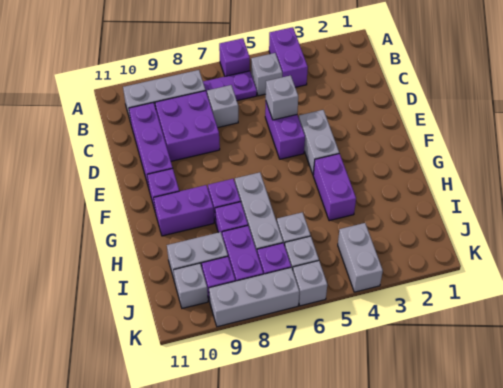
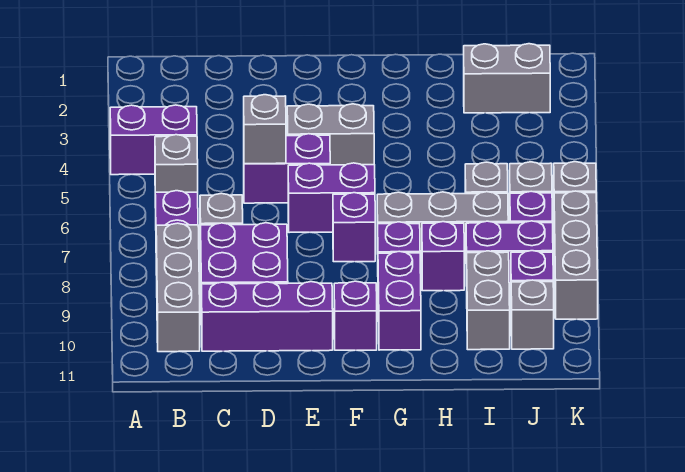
purple 1x1 brick [219,38,250,76] -> purple 1x1 brick moved to [333,193,375,262]
purple 1x2 brick [313,153,356,221] -> purple 1x2 brick moved to [288,163,375,233]
grey 1x2 brick [338,223,383,292] -> grey 1x2 brick moved to [464,44,550,113]

